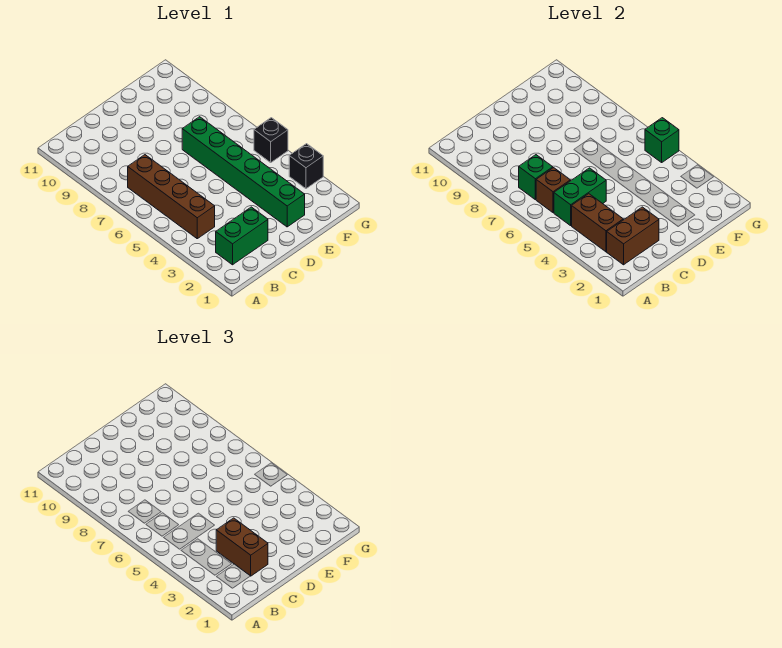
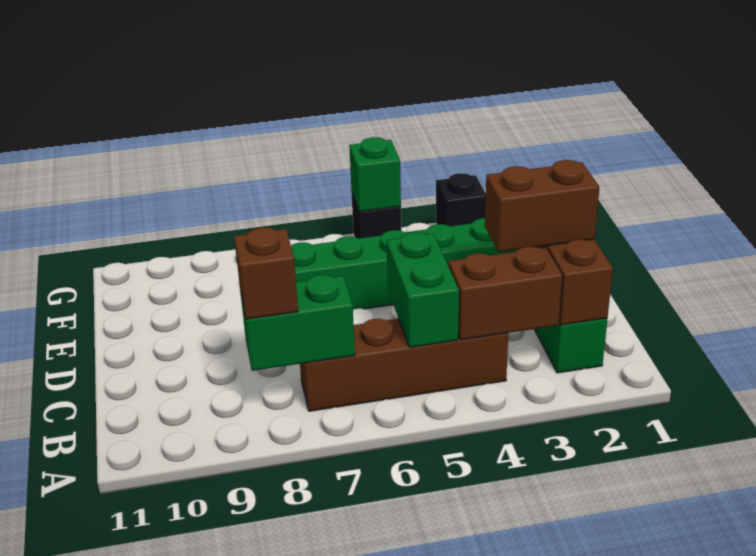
brown 1x1 brick [536,168,570,213] -> brown 1x1 brick moved to [234,227,298,319]
green 1x1 brick [519,155,553,200] -> green 1x2 brick [241,275,355,371]

